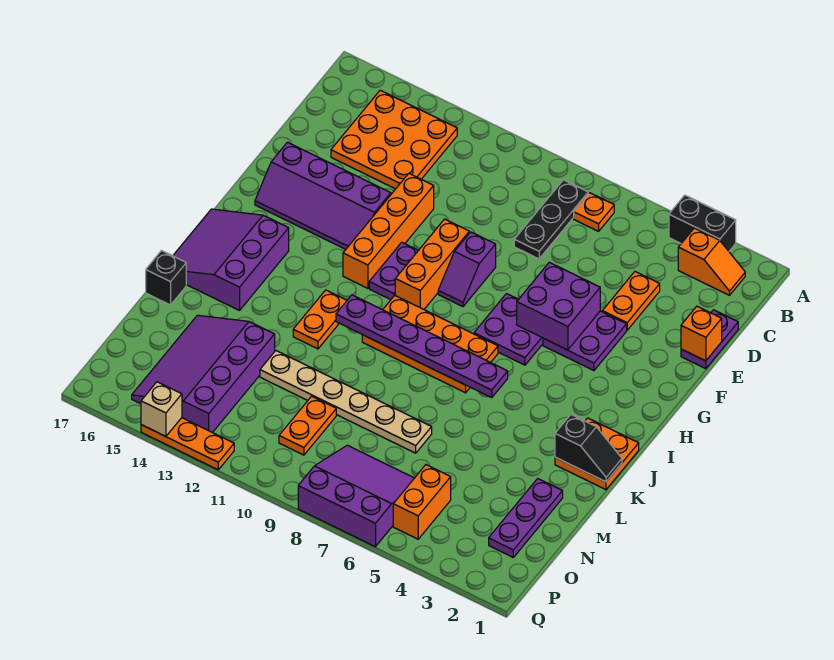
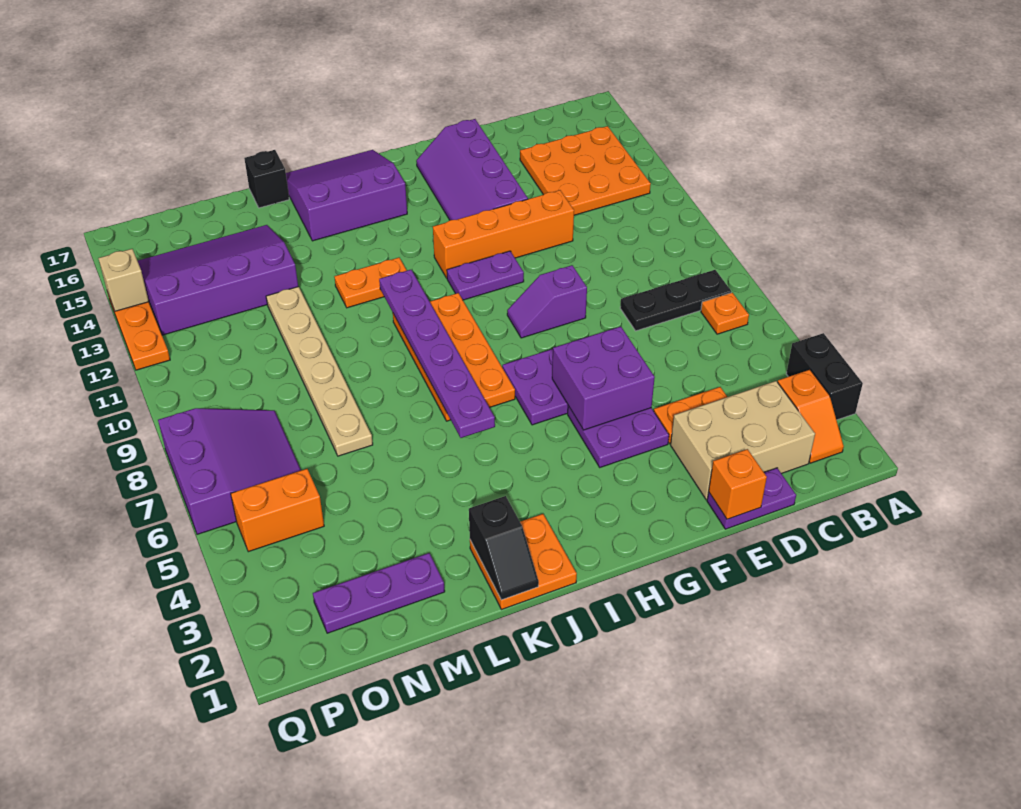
none -> tan 2x3 brick [671,381,815,500]
orange 1x3 brick [395,219,469,309] -> none
orange 1x2 plate [279,396,336,455] -> none

